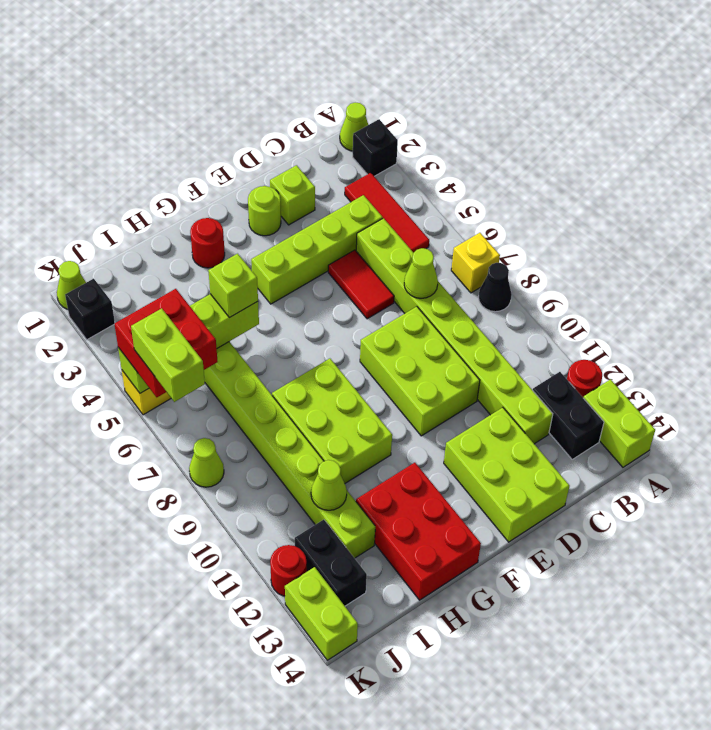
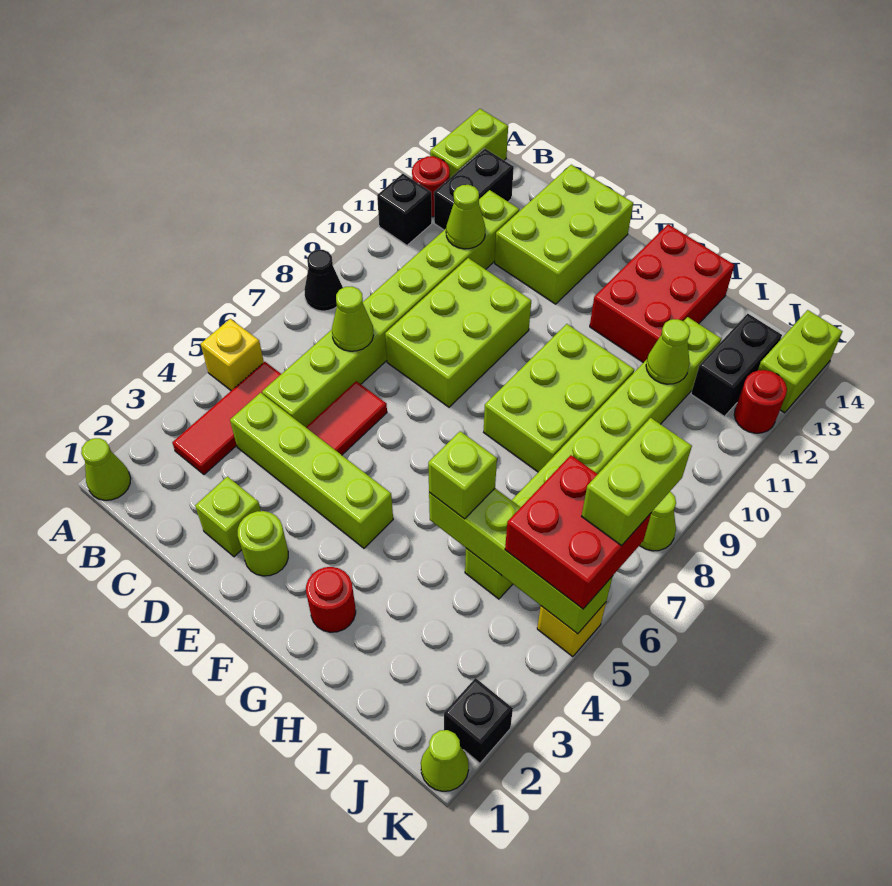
black 1x1 brick [353,119,398,176] -> black 1x1 brick moved to [377,174,432,245]
yellow 1x1 brick [451,233,500,293] -> yellow 1x1 brick moved to [201,319,264,391]
none -> lime 1x1 cone [446,185,485,249]

